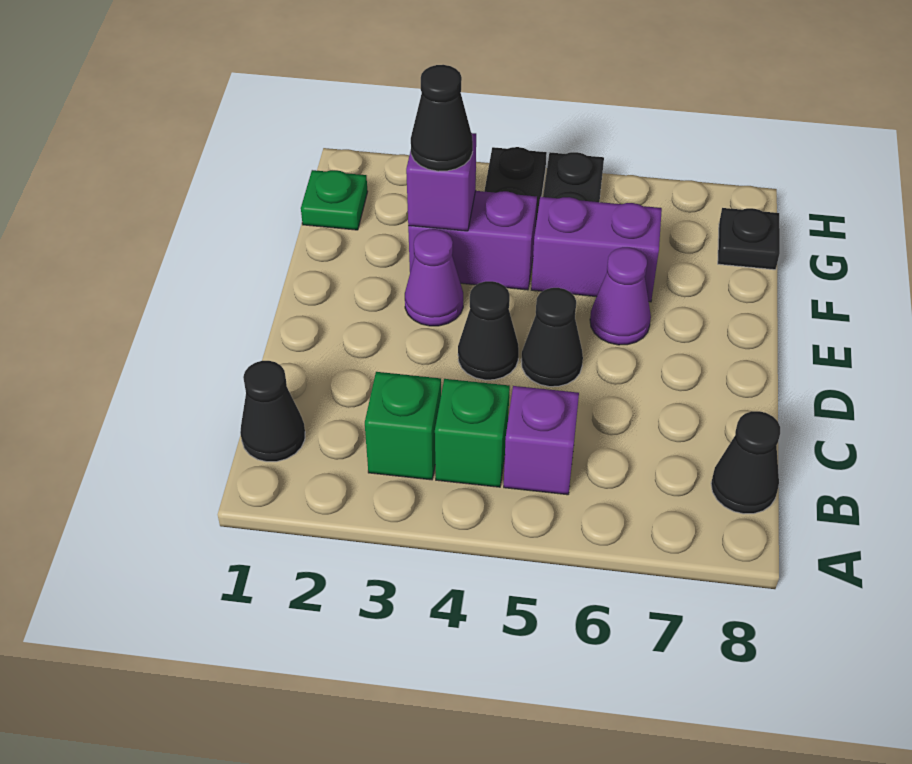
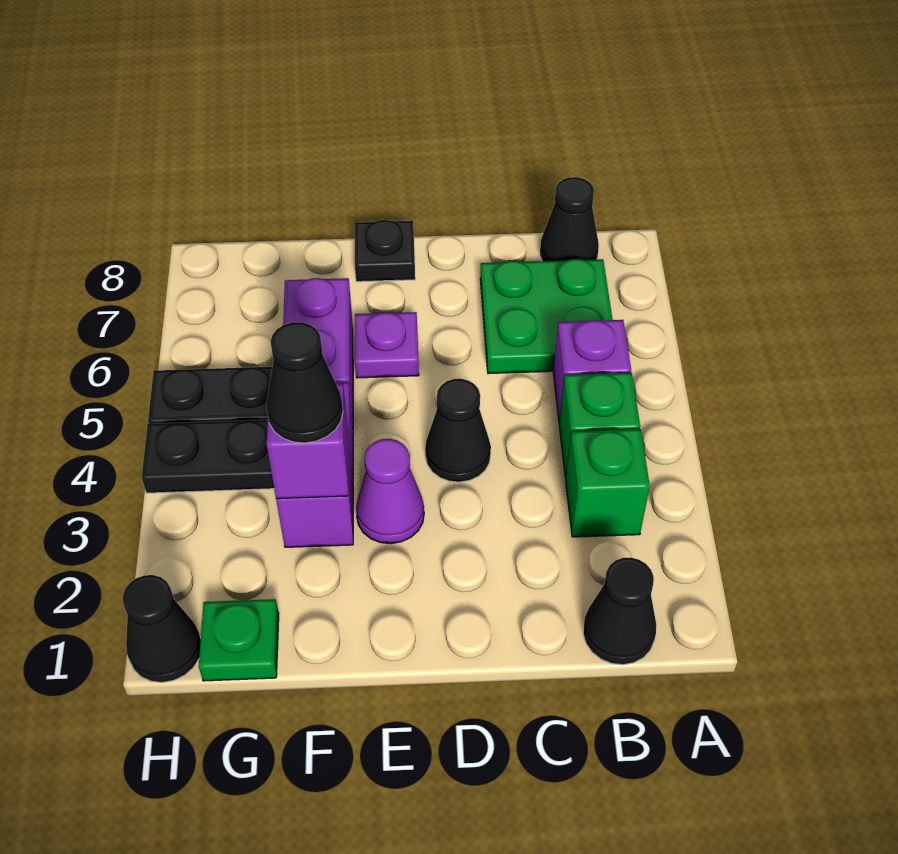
none -> green 2x2 plate [480,259,613,374]
black 1x1 cone [521,288,583,387] -> black 1x1 cone moved to [123,575,201,682]
purple 1x1 cone [590,247,651,345] -> purple 1x1 plate [355,312,419,378]
black 1x1 plate [718,208,780,270] -> black 1x1 plate moved to [355,220,415,282]

